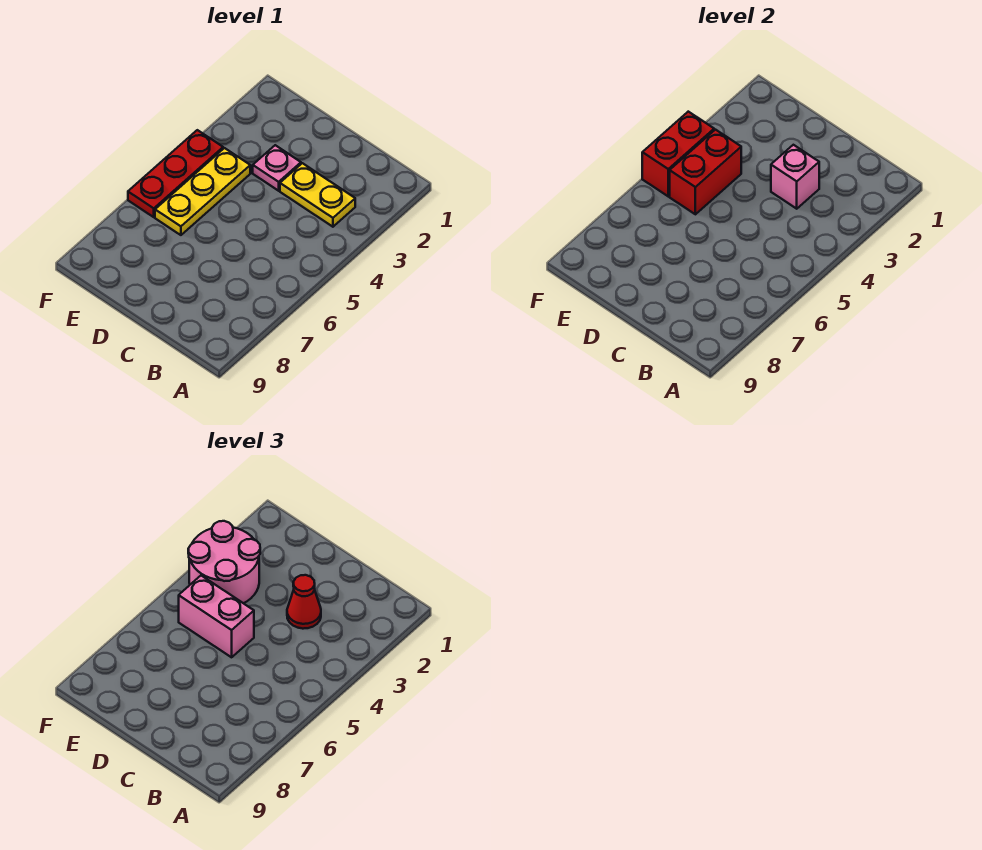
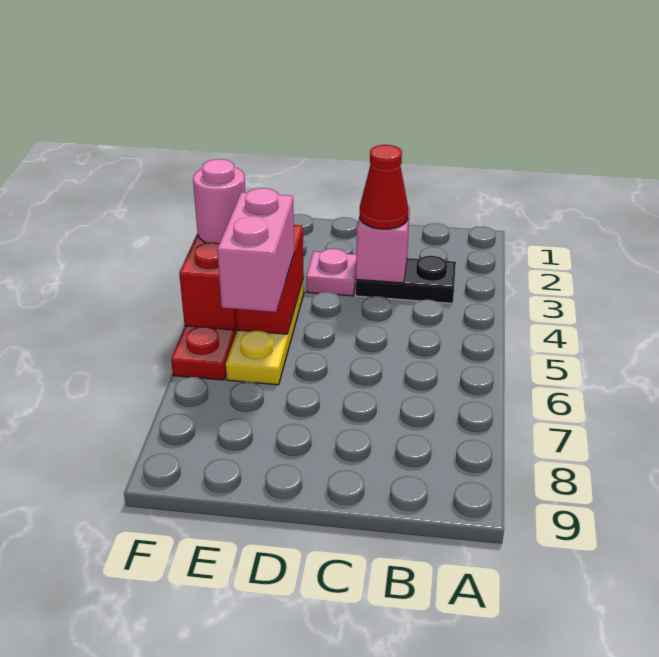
yellow 1x2 plate [280,163,355,227] -> black 1x2 plate [356,256,456,303]
pink 1x2 brick [179,576,254,657] -> pink 1x2 brick turned to [217,188,294,312]
pink 2x2 round brick [188,521,260,603] -> pink 1x1 round brick [193,159,245,243]

